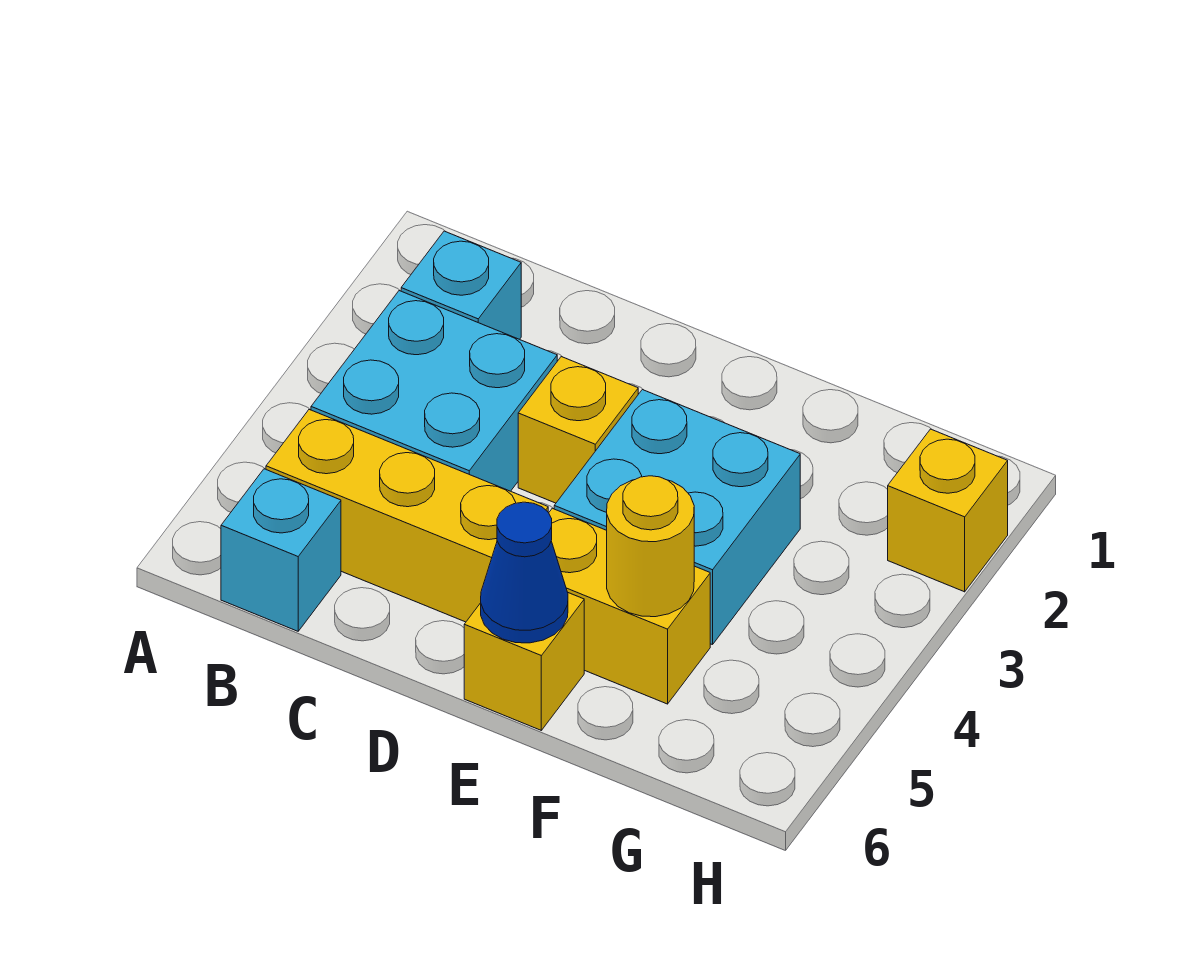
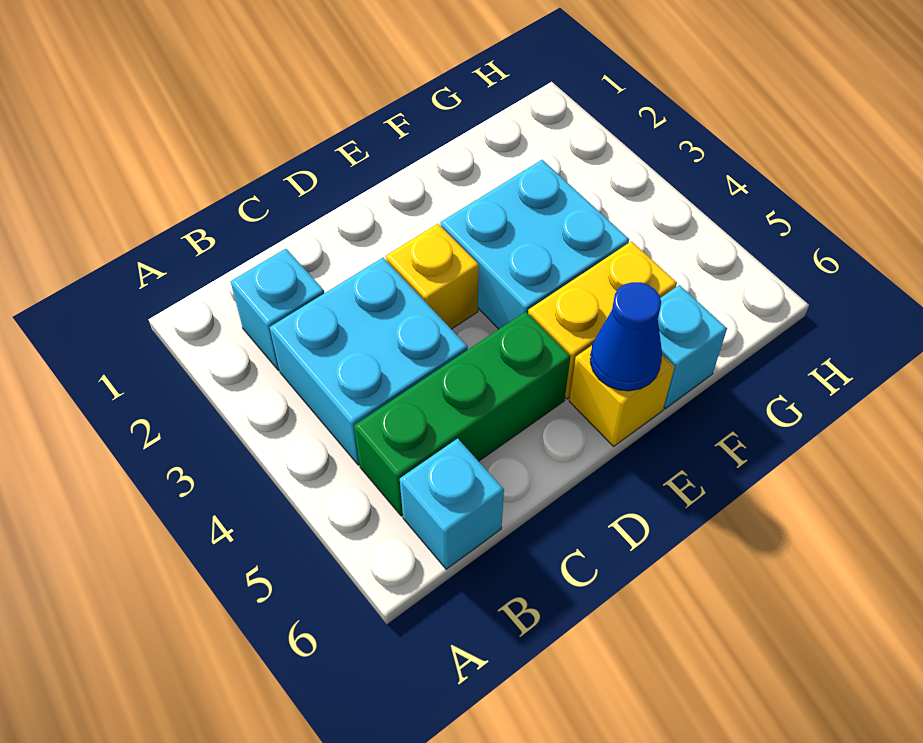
yellow 1x3 brick [266,410,548,622] -> green 1x3 brick [354,312,571,516]
yellow 1x1 round brick [607,476,694,617] -> none
none -> cyan 1x1 brick [658,285,727,409]
yellow 1x1 brick [888,429,1008,592] -> none

